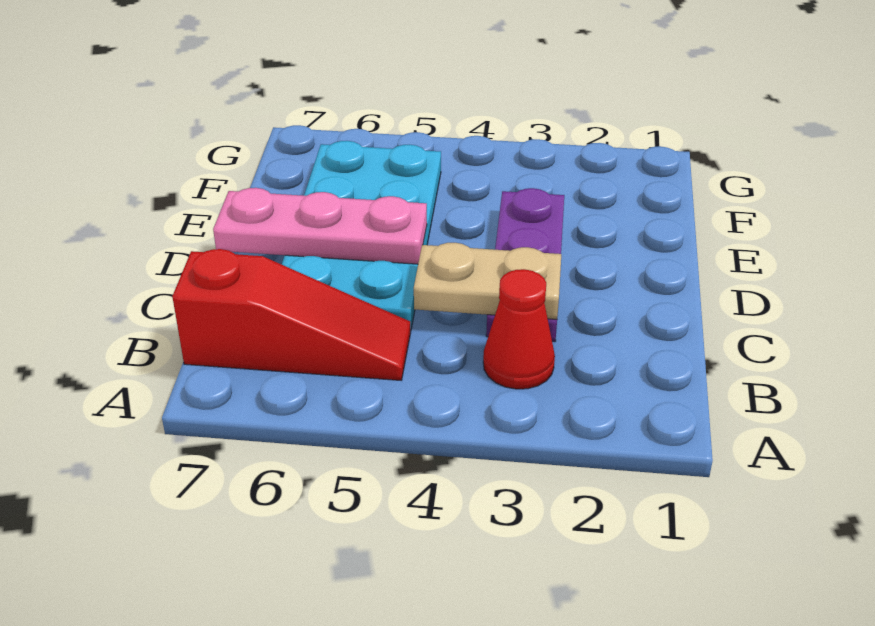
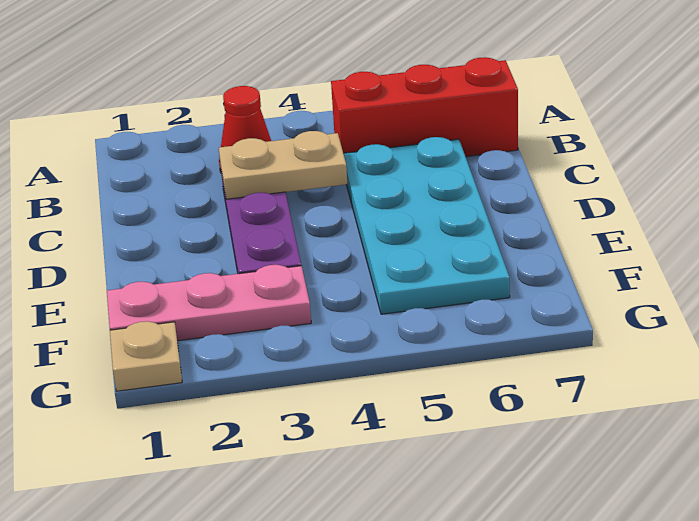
red 1x3 slope [172,249,411,380] -> red 1x3 brick [331,57,518,157]
pink 1x3 plate [213,188,427,264] -> pink 1x3 plate moved to [107,265,311,341]
none -> tan 1x1 plate [110,321,182,391]

